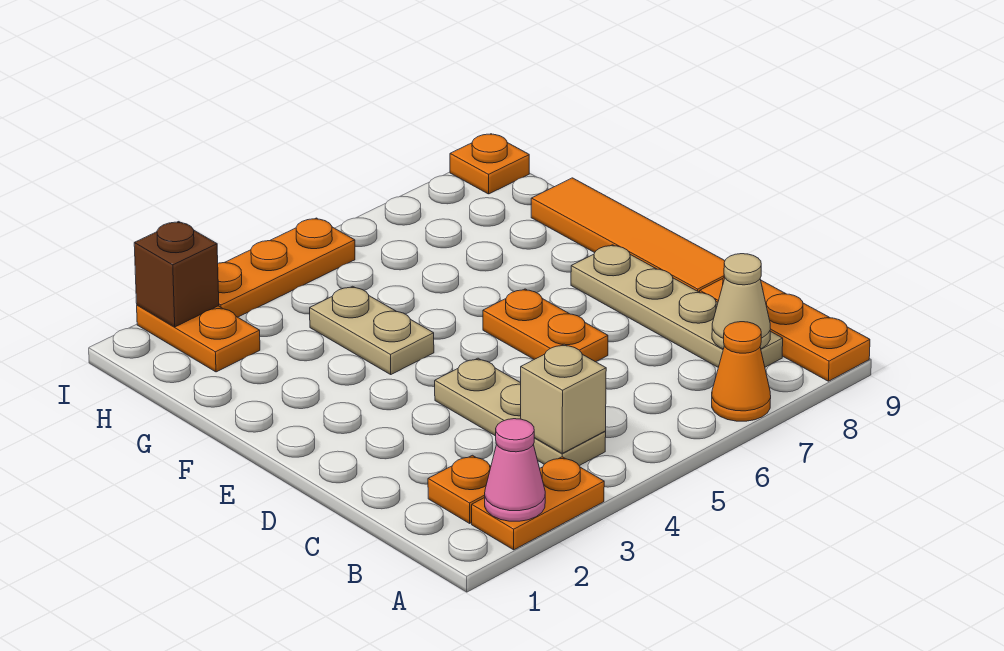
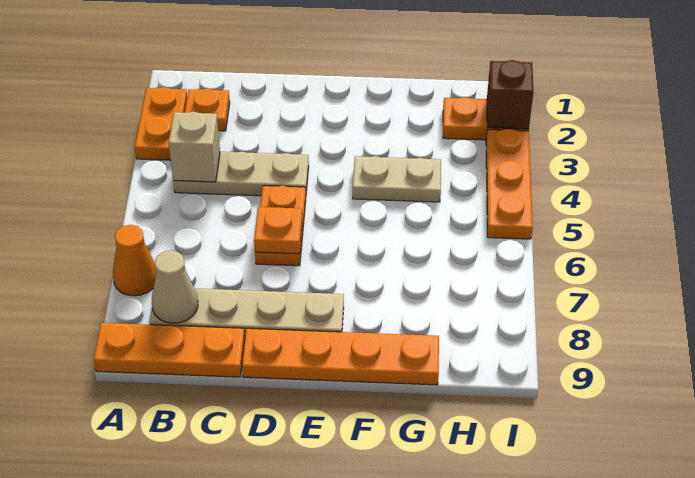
pink 1x1 cone [485,419,545,521] -> none
orange 1x2 plate [483,289,608,362] -> orange 1x2 plate turned to [255,186,306,266]
orange 1x4 tile [531,178,725,292] -> orange 1x4 plate [242,328,439,385]
orange 1x1 plate [450,134,529,194] -> orange 1x1 plate moved to [254,207,302,254]

